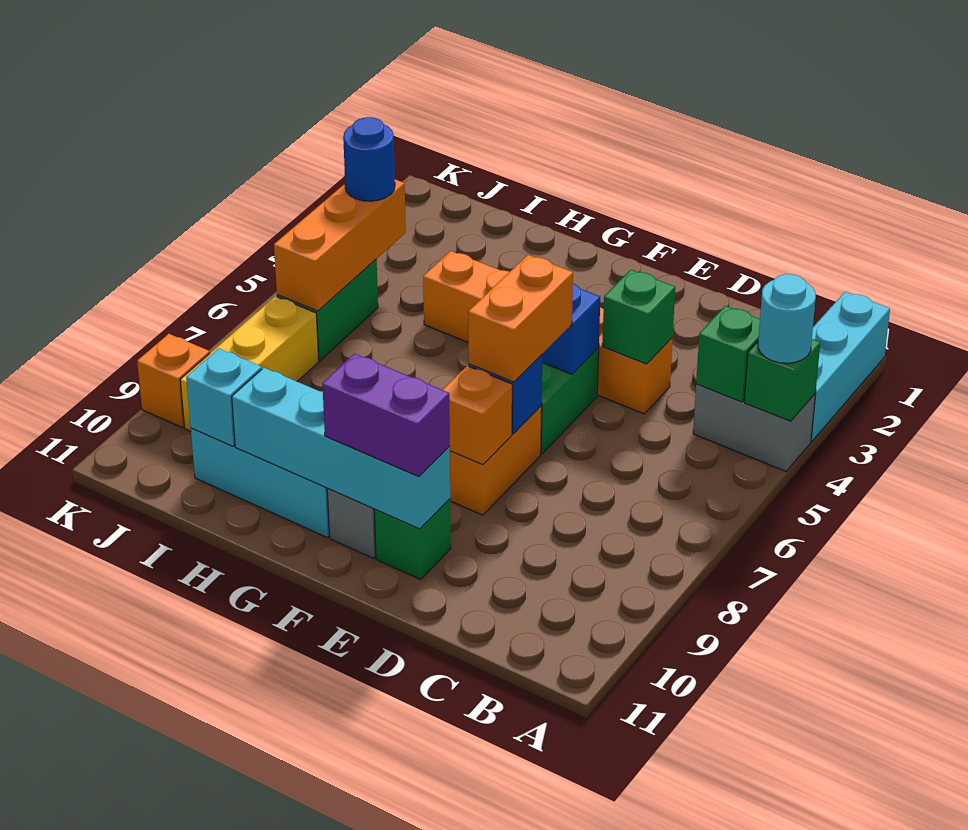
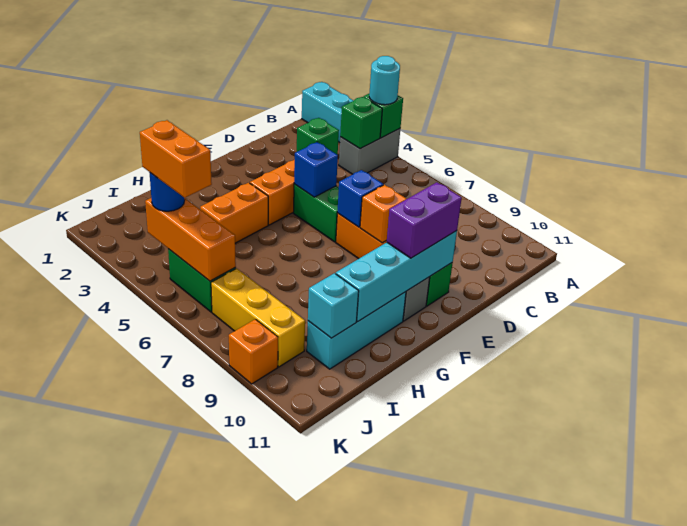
orange 1x2 brick [468,255,573,382] -> orange 1x2 brick moved to [140,120,212,198]

